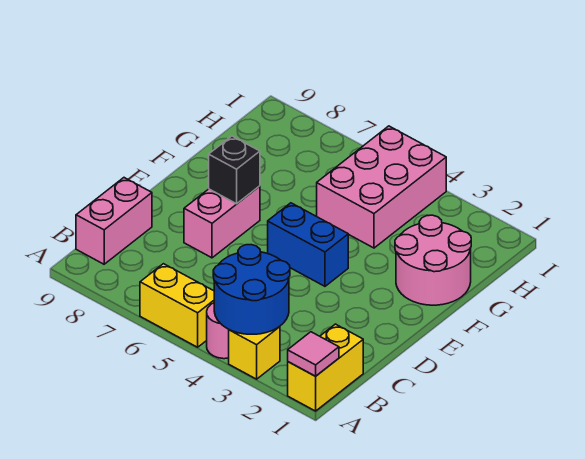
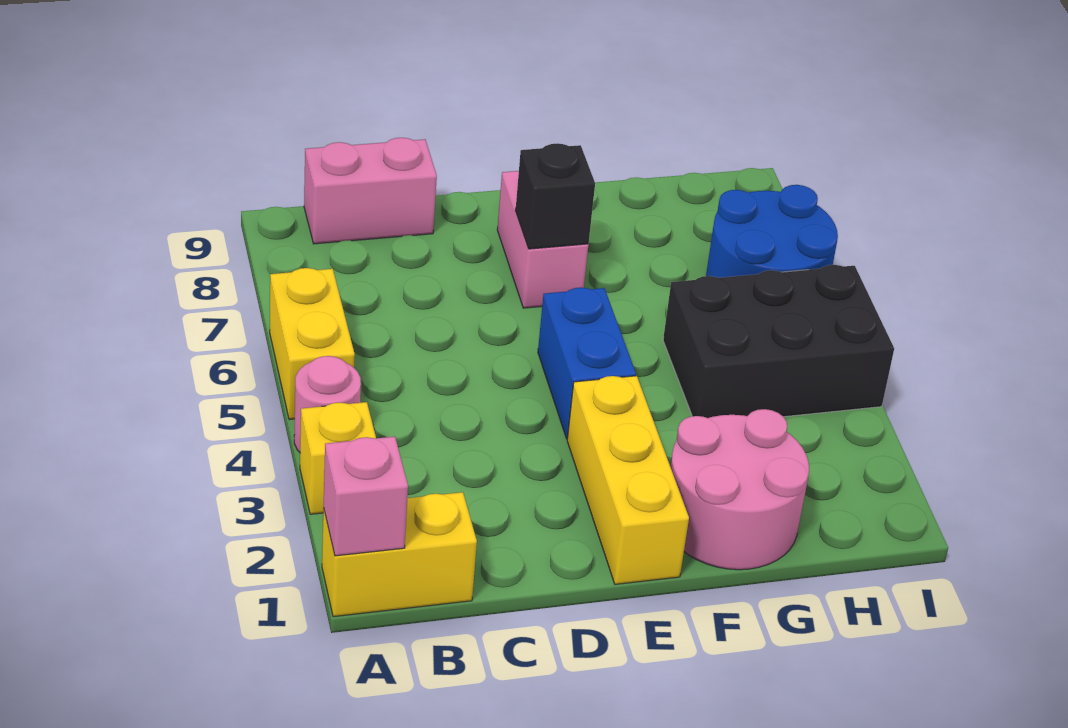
pink 1x1 tile [288,332,339,376] -> pink 1x1 brick [324,437,408,556]
blue 2x2 round brick [213,245,290,334] -> blue 2x2 round brick moved to [706,185,838,278]
pink 1x2 brick [184,186,260,258] -> pink 1x2 brick turned to [497,171,588,308]
none -> yellow 1x3 brick [567,376,689,584]
pink 2x3 brick [317,126,446,248] -> black 2x3 brick [663,265,894,418]

